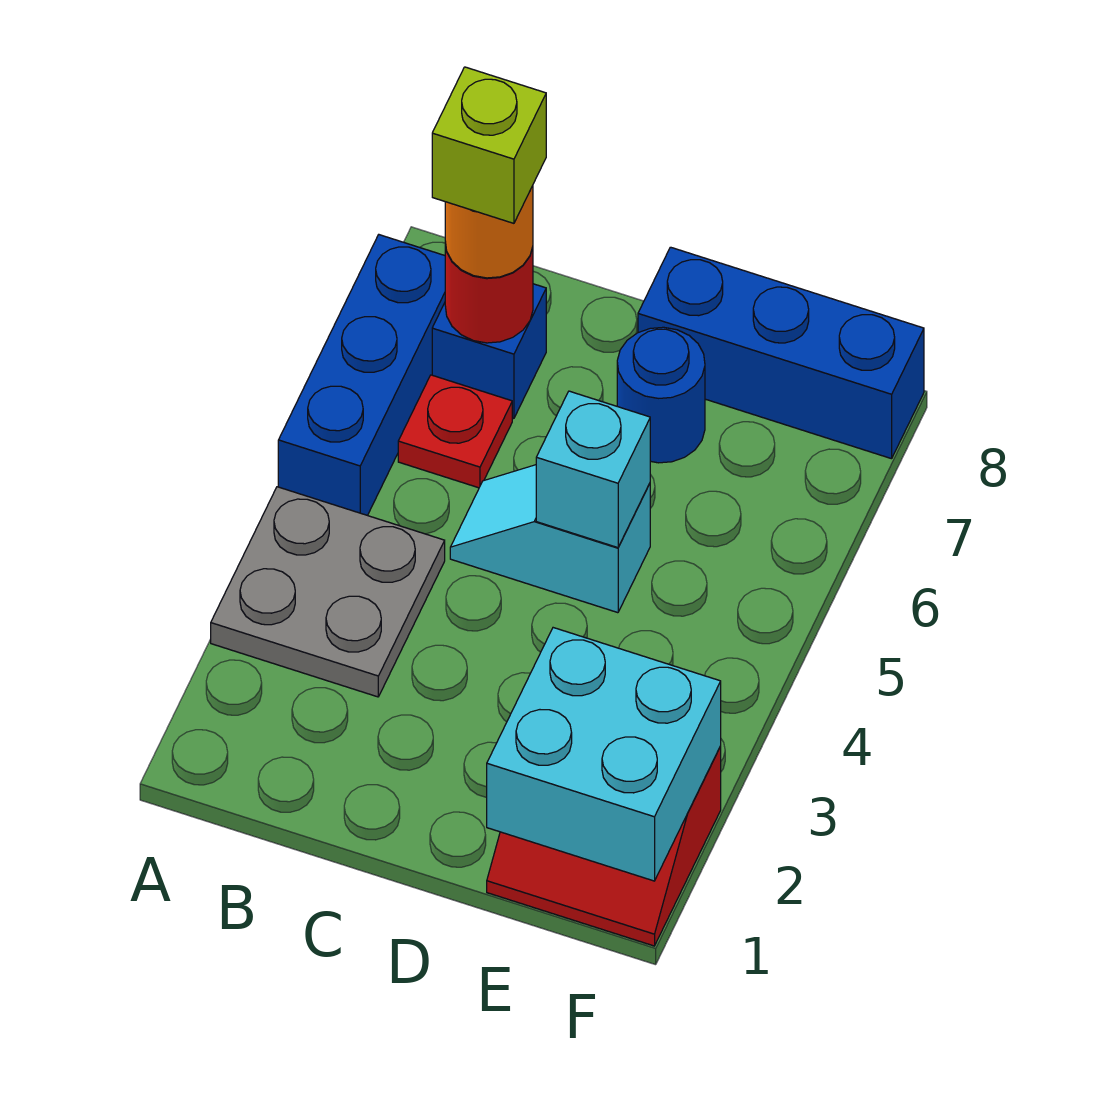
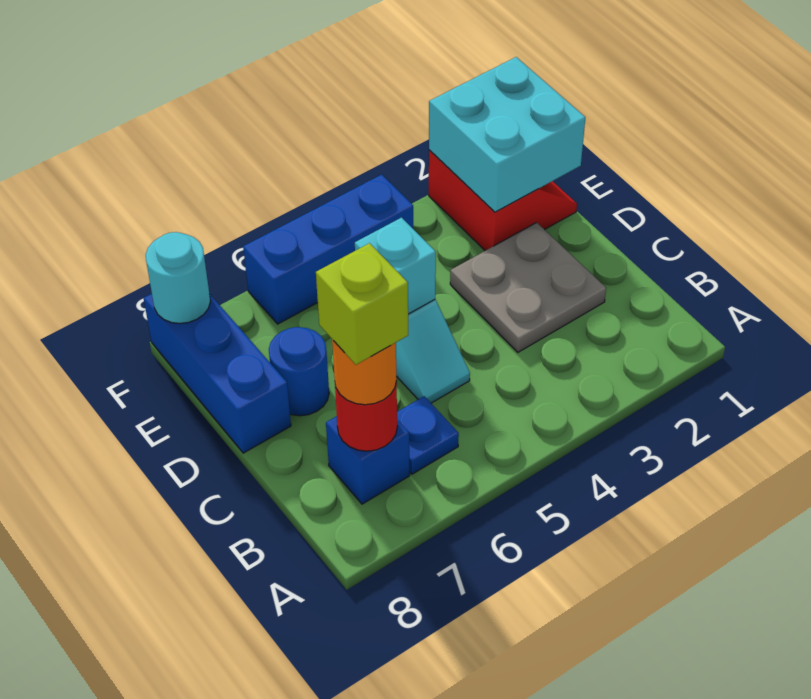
grey 2x2 plate [211,487,445,697] -> grey 2x2 plate moved to [450,223,606,352]
blue 1x3 brick [278,235,445,515] -> blue 1x3 brick moved to [243,175,413,324]
red 1x1 plate [398,375,512,488] -> blue 1x1 plate [397,396,459,474]
none -> cyan 1x1 round brick [146,232,210,323]

